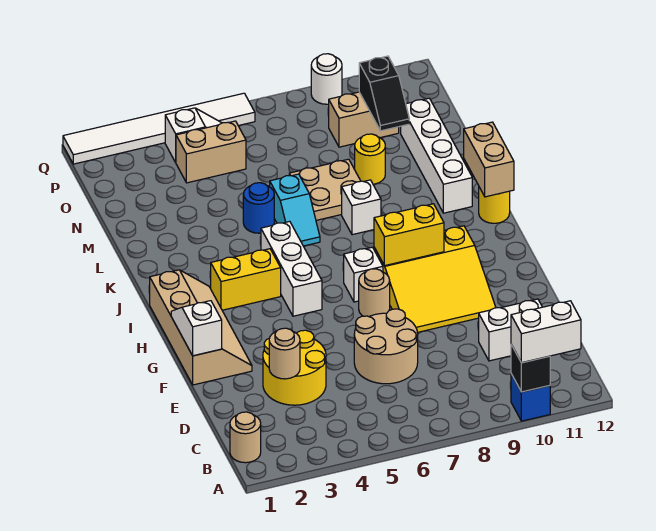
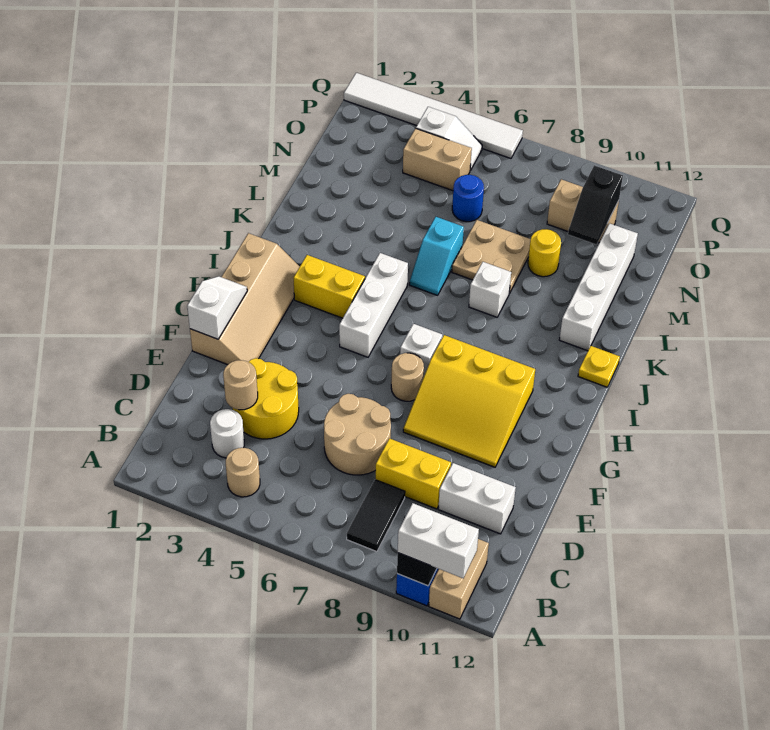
tan 1x1 round brick [230,412,261,463] -> tan 1x1 round brick moved to [226,448,260,497]
none -> black 1x2 tile [347,480,405,552]
yellow 1x2 brick [374,204,444,266] -> yellow 1x2 brick moved to [376,438,451,509]
yellow 1x1 round brick [479,187,510,223] -> yellow 1x1 plate [578,346,620,387]
tan 1x2 brick [464,122,514,197] -> tan 1x2 brick moved to [429,539,489,619]
blue 1x1 round brick [243,183,274,233] -> blue 1x1 round brick moved to [452,175,484,222]
white 1x1 round brick [311,54,342,104] -> white 1x1 round brick moved to [210,409,244,458]

